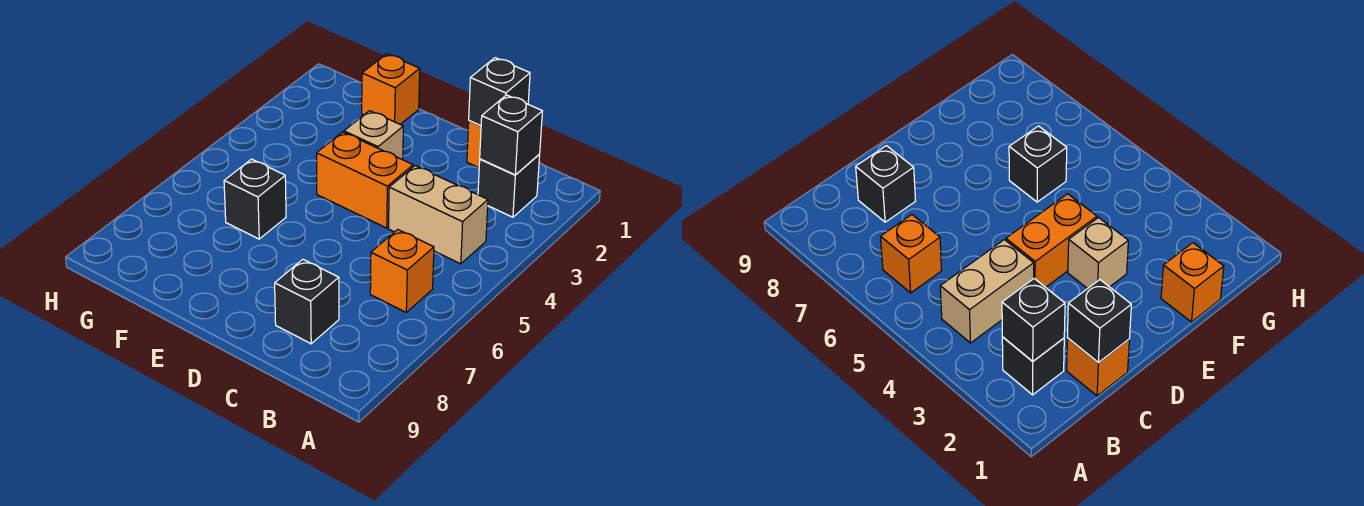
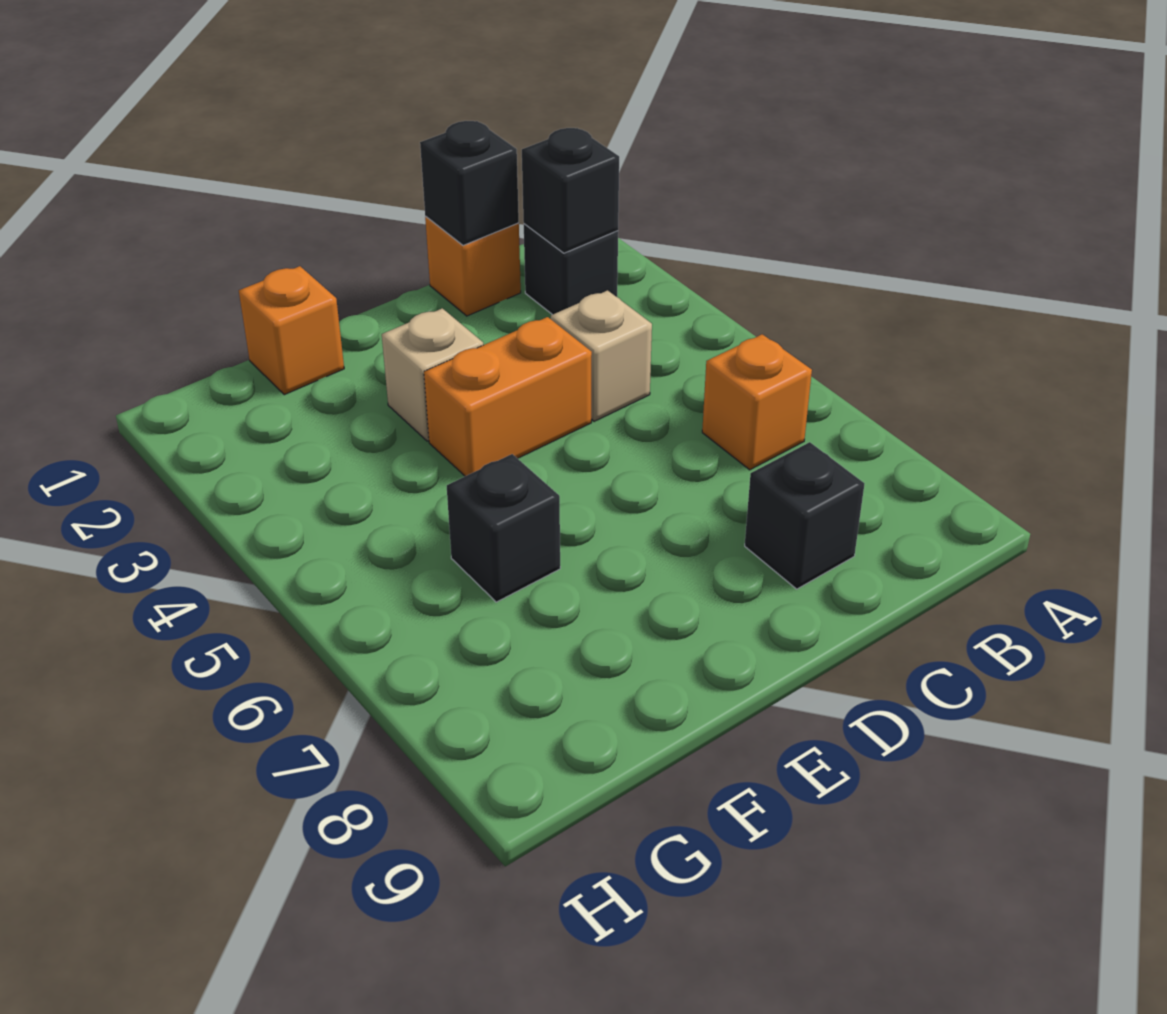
tan 1x2 brick [389,166,488,264] -> tan 1x1 brick [551,290,652,421]

